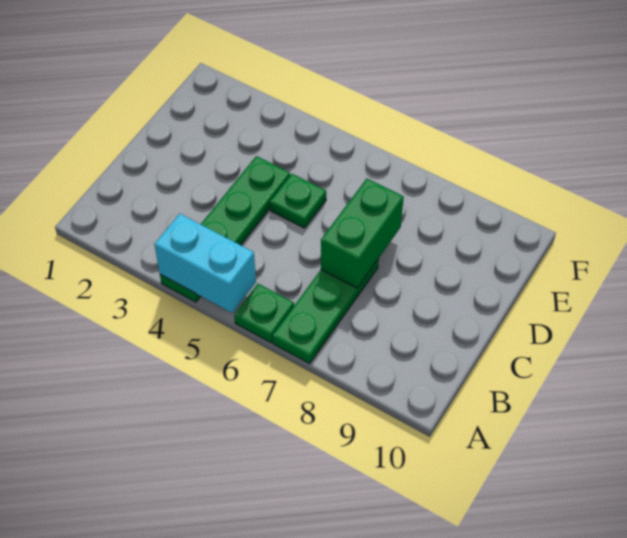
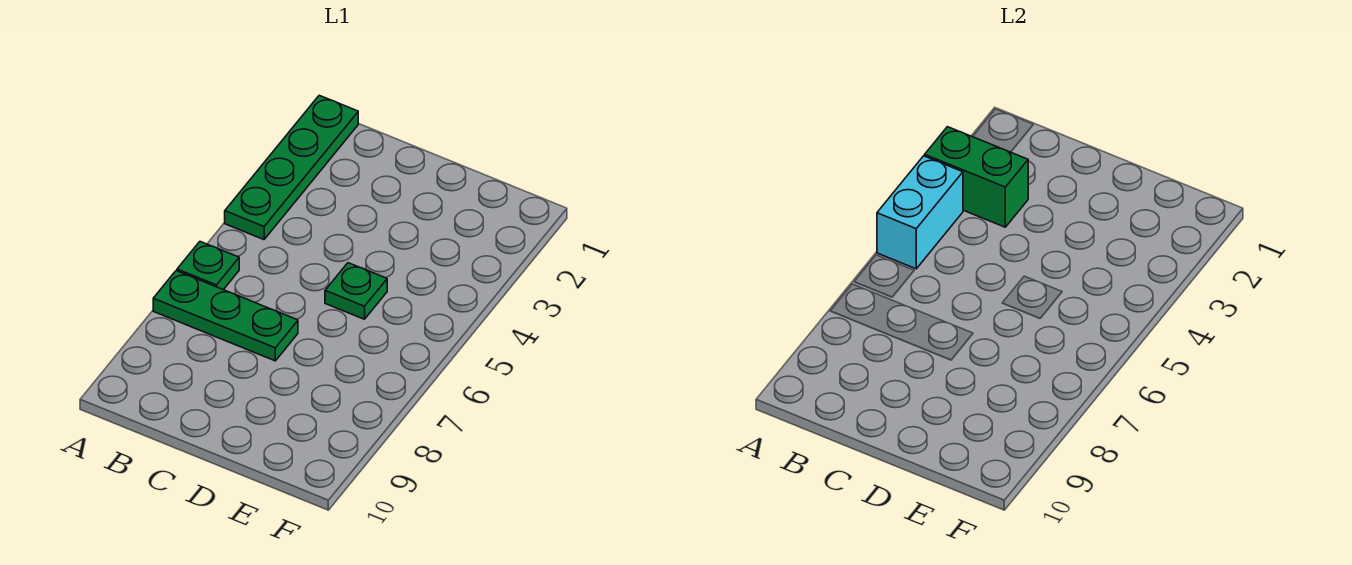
green 1x4 plate [160,156,290,302] -> green 1x4 plate turned to [225,95,358,240]
green 1x2 brick [321,179,404,288] -> green 1x2 brick moved to [925,127,1028,227]

